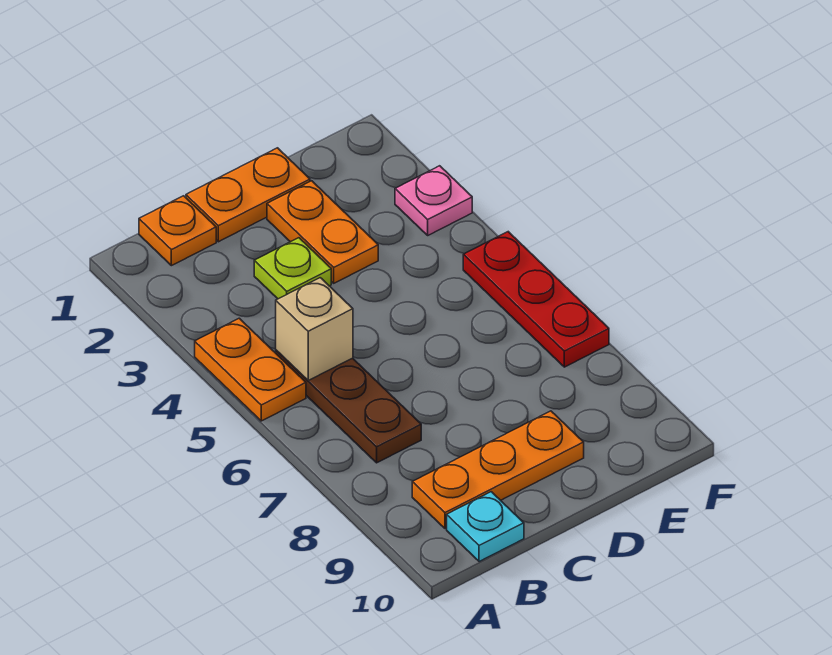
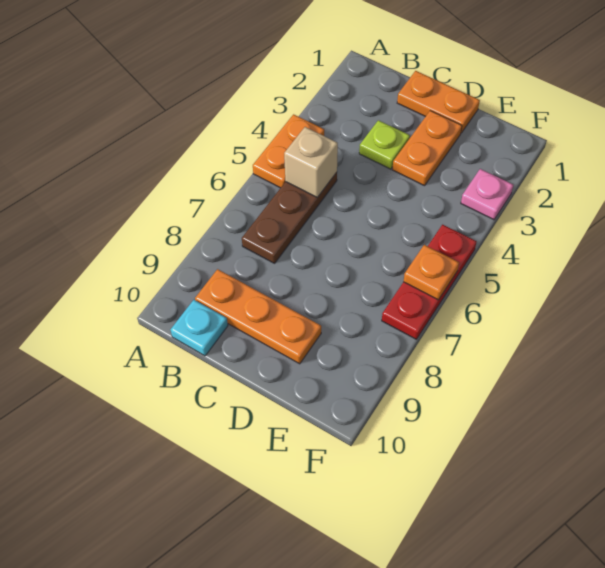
orange 1x1 plate [139,196,216,266] -> orange 1x1 plate moved to [403,245,459,300]

